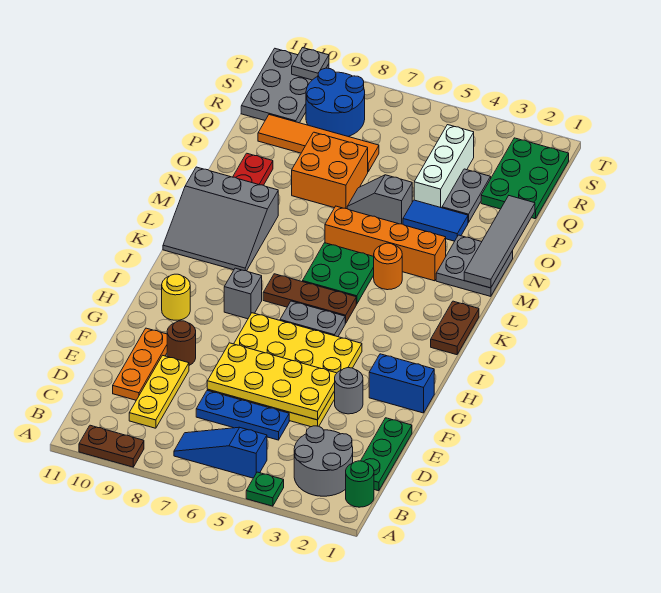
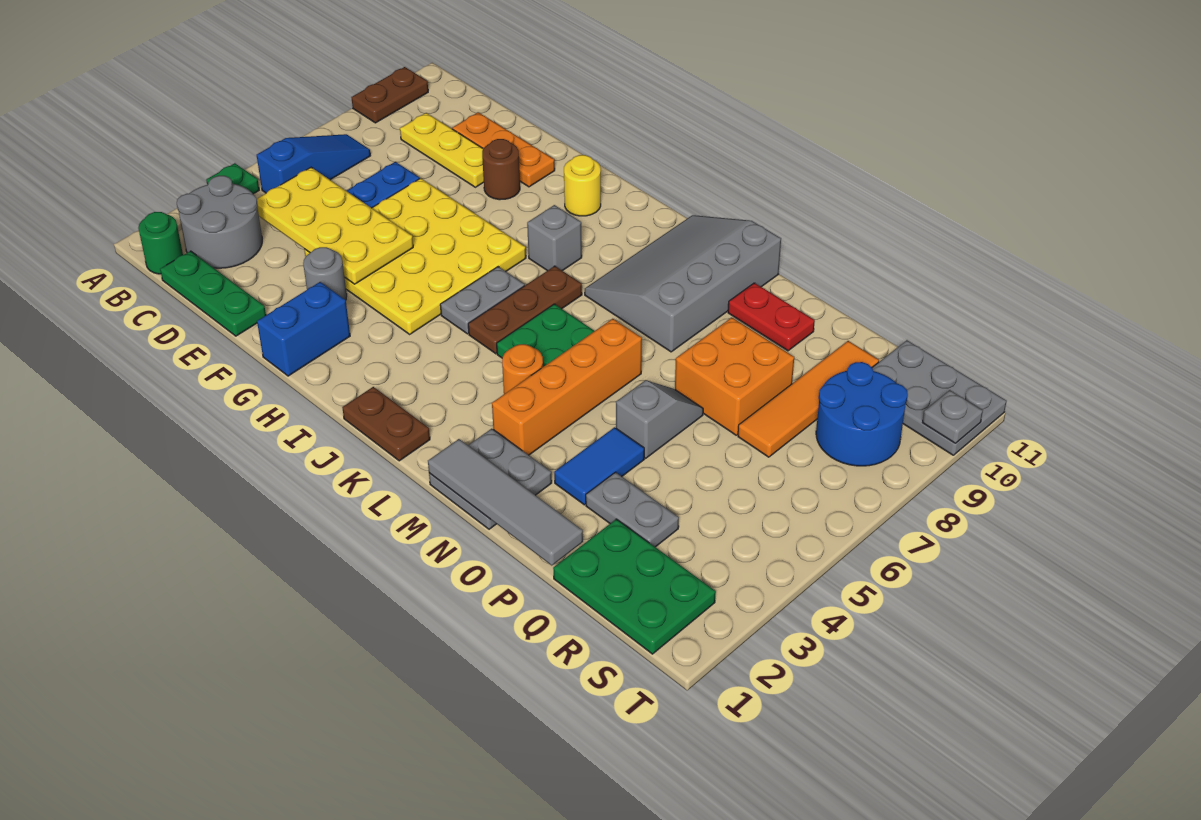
yellow 2x4 plate [207,343,337,420] -> yellow 2x4 plate turned to [257,167,413,284]
grey 3x3 slope [163,167,278,271] -> grey 3x4 slope [585,215,781,352]
white 1x3 brick [414,125,474,208] -> none

